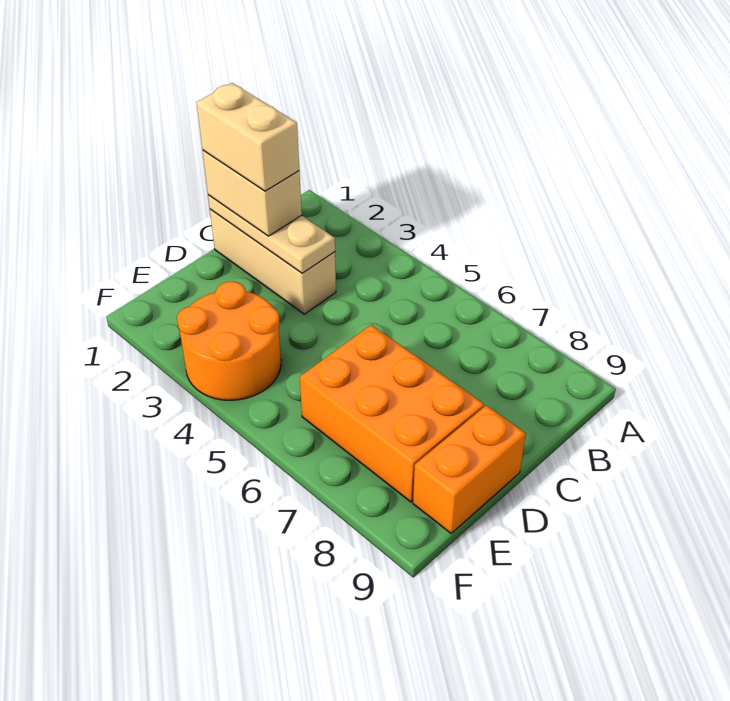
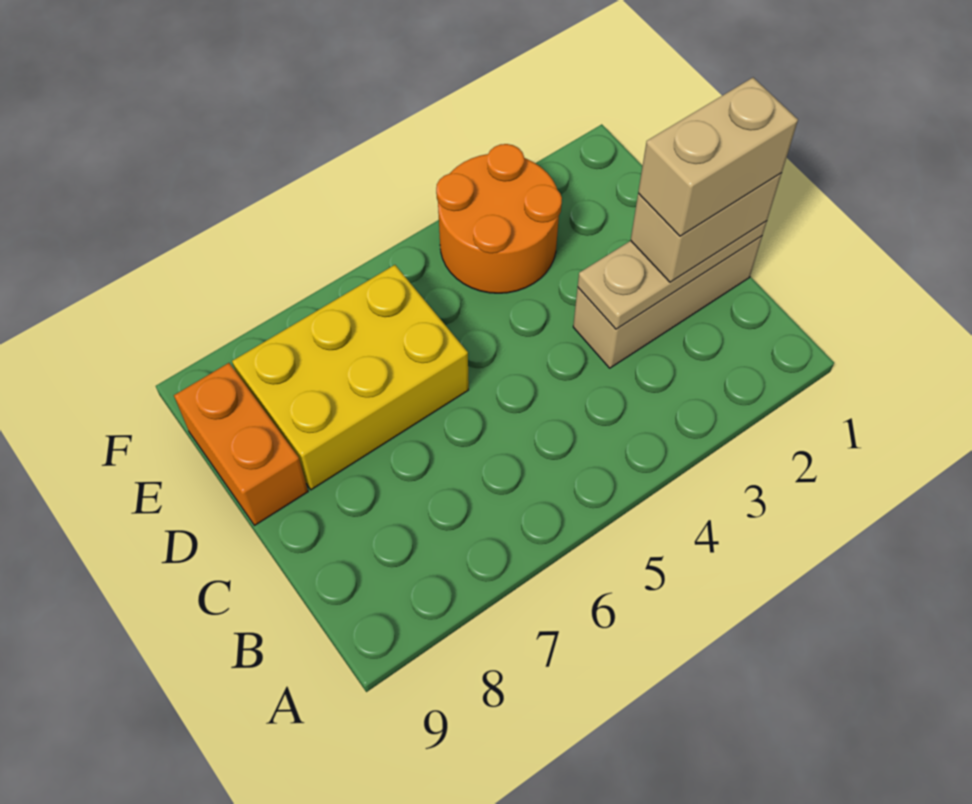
orange 2x3 brick [300,325,484,502] -> yellow 2x3 brick [232,265,469,490]

